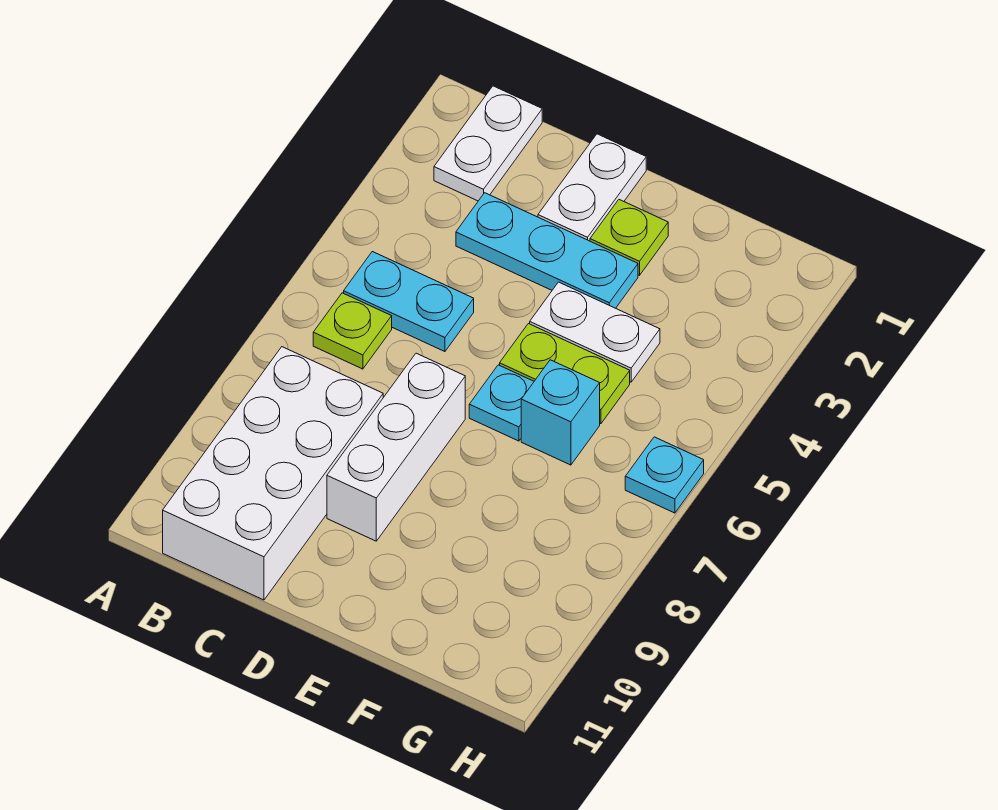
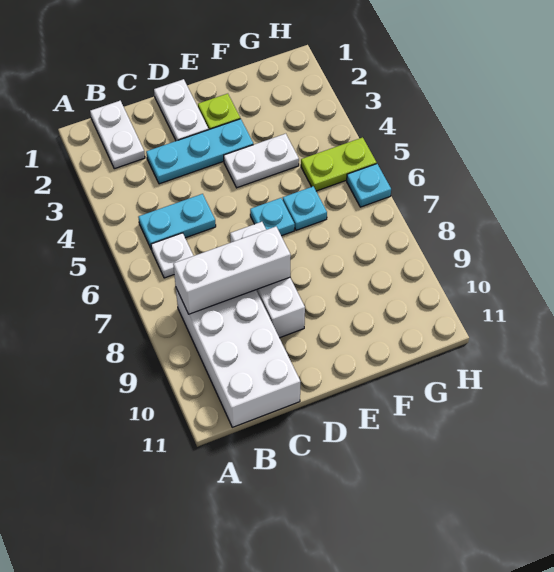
lime 1x1 plate [313,293,392,369] -> white 1x1 plate [151,233,193,278]
none -> white 1x3 brick [173,227,291,314]
lime 1x2 plate [500,324,630,424] -> lime 1x2 plate moved to [301,137,377,191]
cyan 1x1 brick [521,360,600,465] -> cyan 1x1 plate [283,186,327,230]

